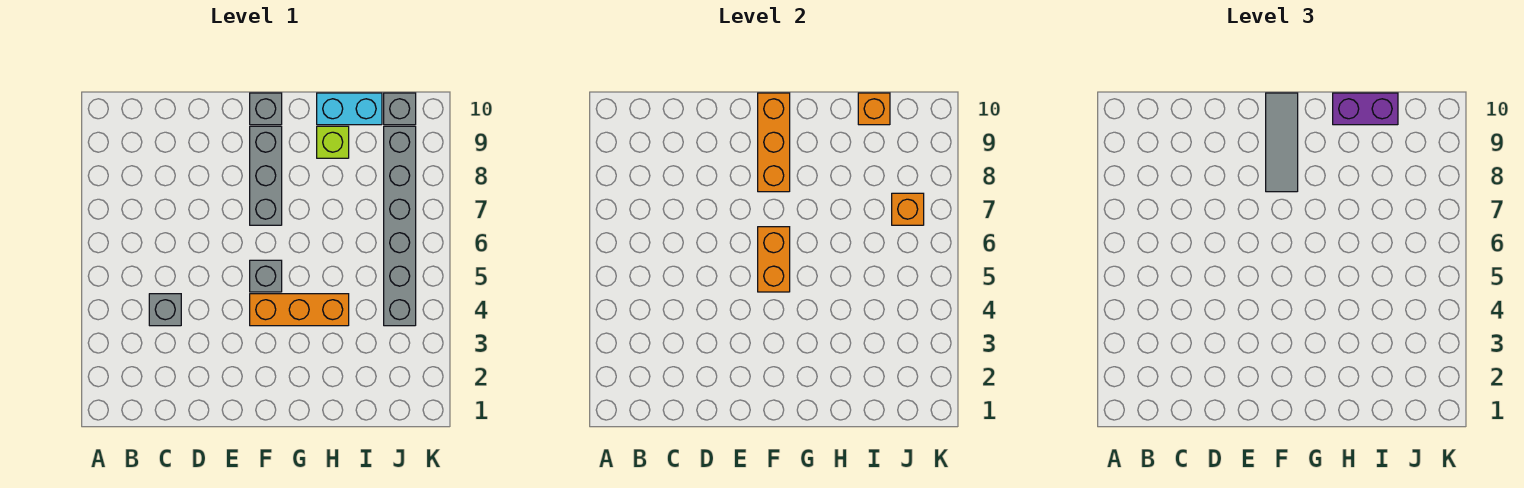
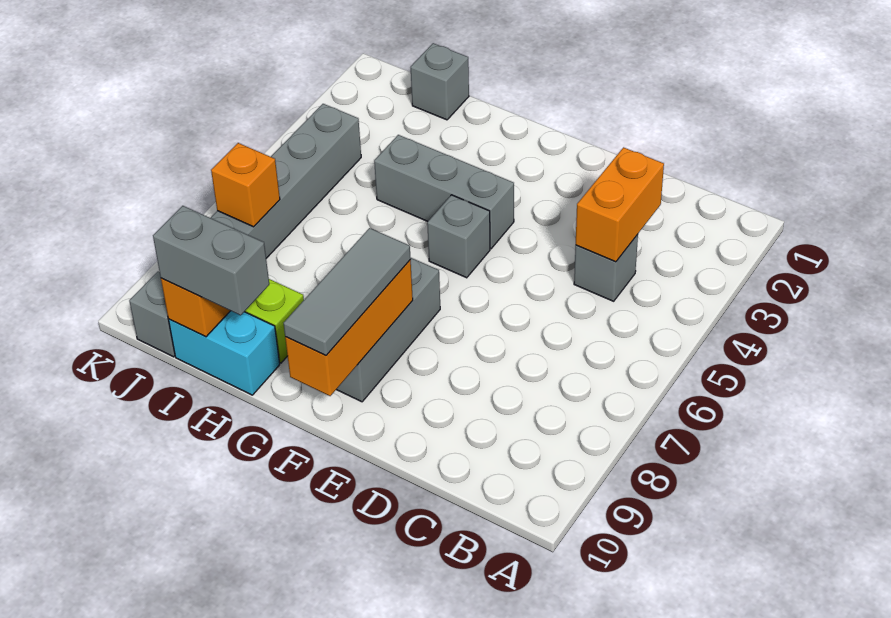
orange 1x3 brick [250,294,349,326] -> grey 1x3 brick [374,135,514,249]
orange 1x2 brick [758,227,790,292] -> orange 1x2 brick moved to [576,147,664,262]
grey 1x1 brick [250,93,282,125] -> grey 1x1 brick moved to [411,43,469,120]
purple 1x2 brick [1333,93,1398,125] -> grey 1x2 brick [153,206,269,315]

